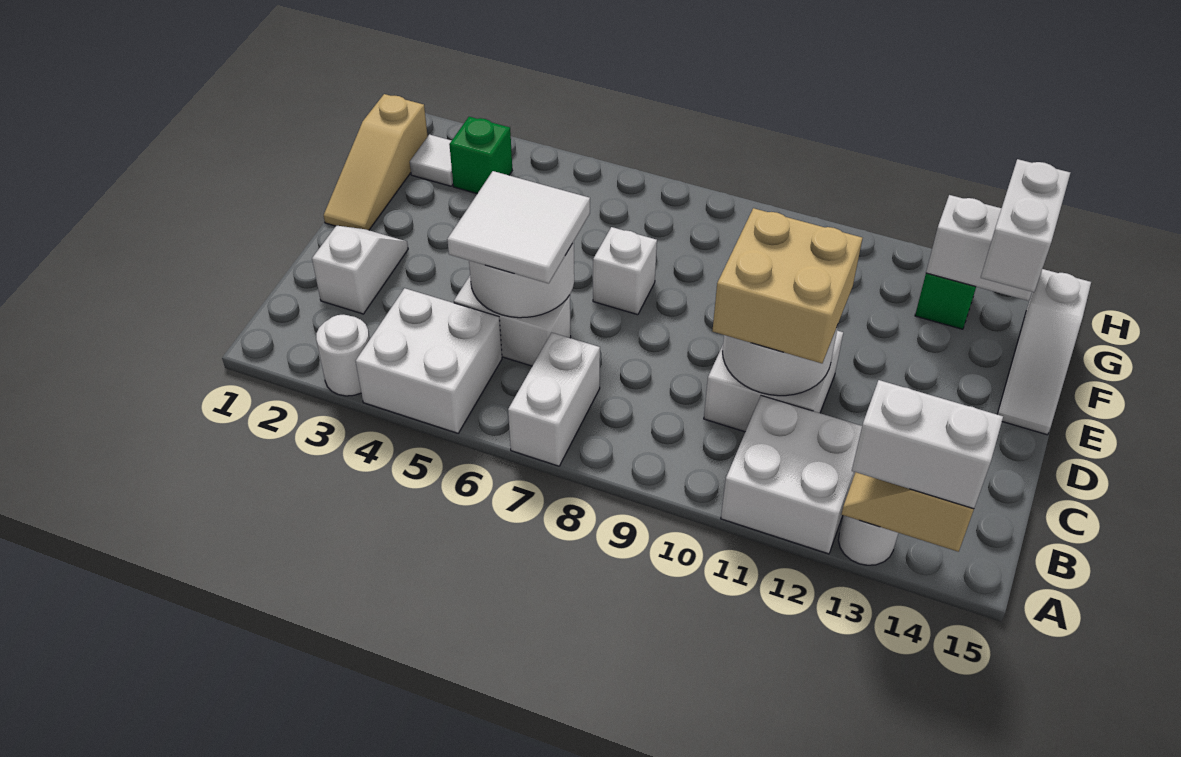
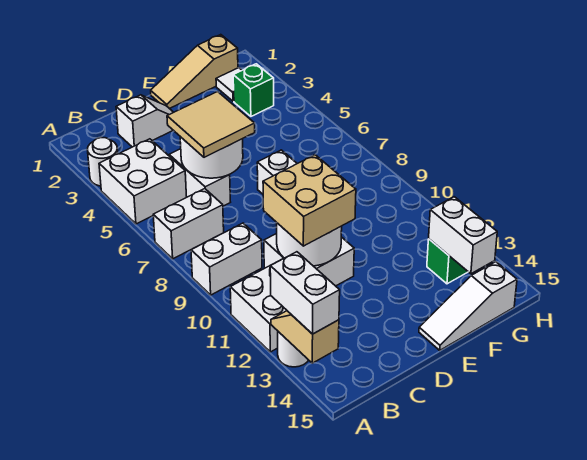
white 2x2 tile [447,171,590,284] -> tan 2x2 tile [167,92,255,157]
white 1x2 brick [981,159,1070,292] -> white 1x2 brick moved to [191,223,262,295]

